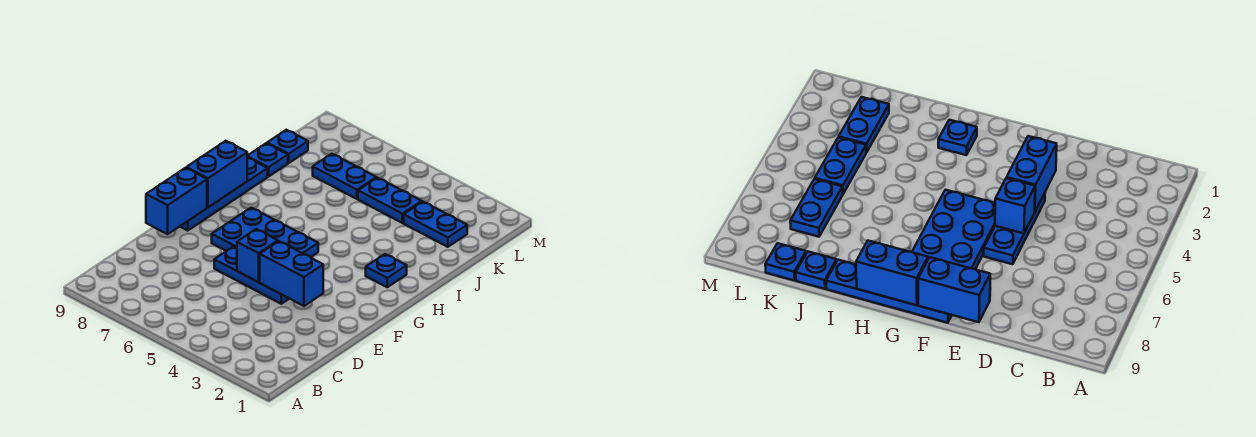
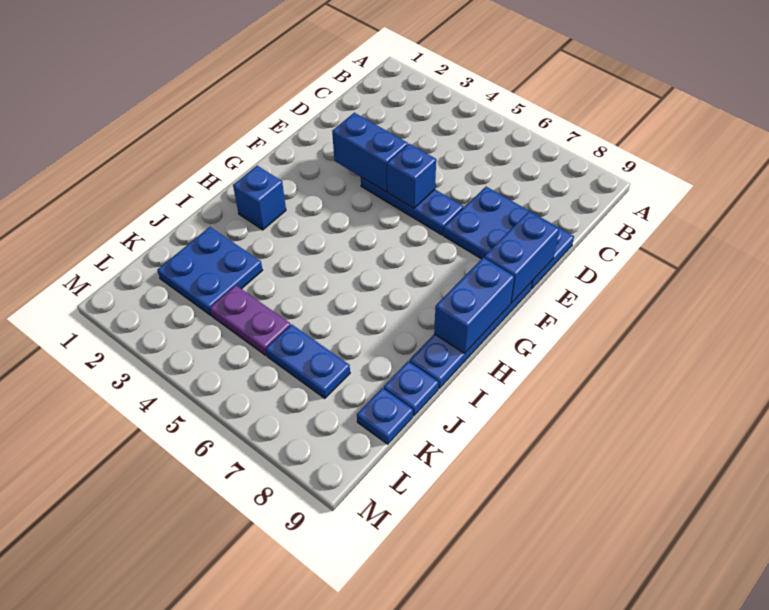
blue 2x3 plate [212,208,318,257] -> blue 2x3 plate moved to [443,187,574,289]
blue 1x1 plate [366,254,407,287] -> blue 1x1 brick [233,166,286,230]
blue 1x2 plate [404,202,467,247] -> blue 2x2 plate [157,227,263,315]
blue 1x2 plate [358,178,422,223] -> purple 1x2 plate [210,285,290,355]

